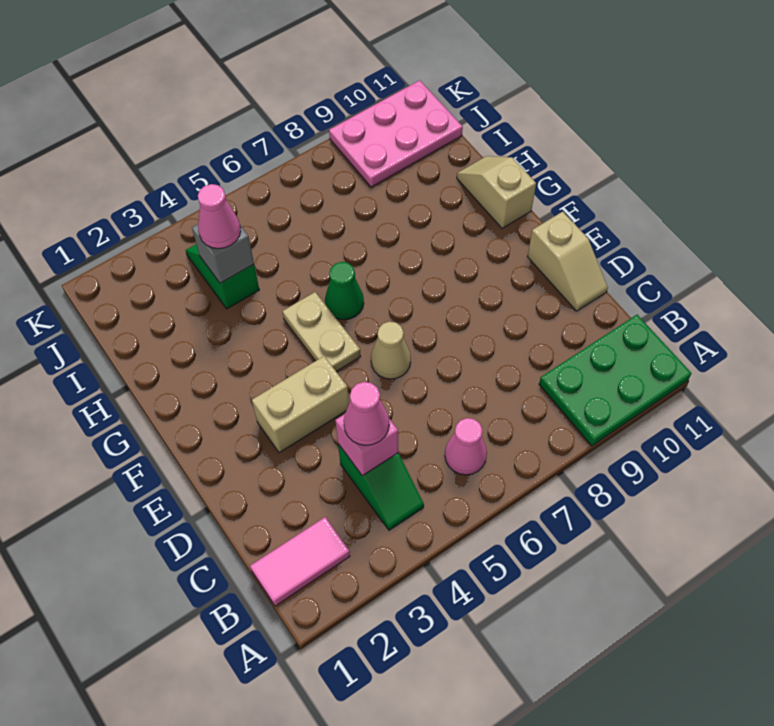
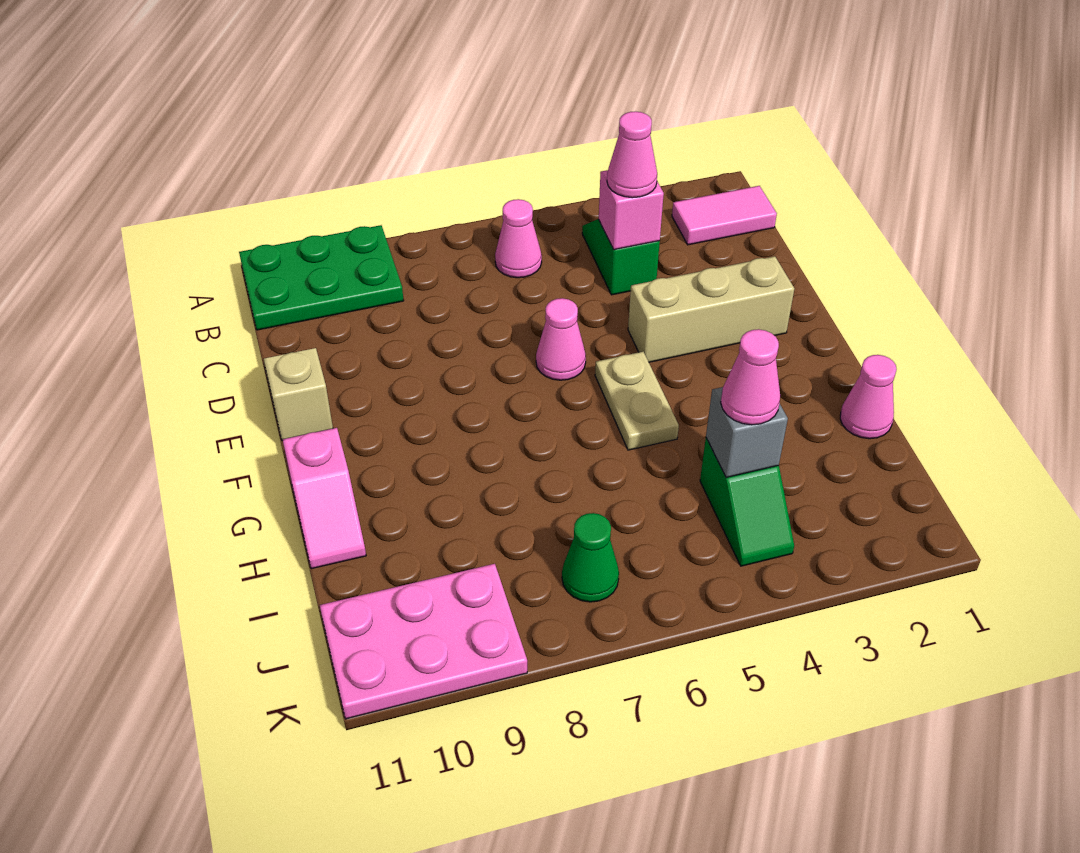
tan 1x2 brick [252,356,349,453] -> tan 1x3 brick [628,256,794,362]
tan 1x1 cone [371,322,411,379] -> pink 1x1 cone [536,298,586,380]
green 1x1 cone [325,262,364,320] -> green 1x1 cone moved to [562,513,619,602]
tan 1x2 slope [457,156,536,228] -> pink 1x2 slope [283,428,366,569]
none -> pink 1x1 cone [840,355,897,439]

